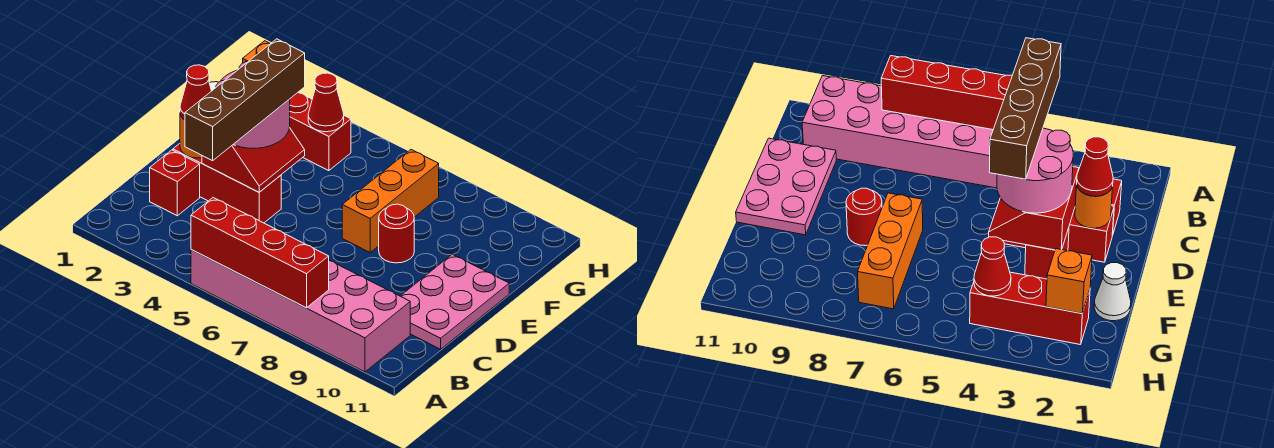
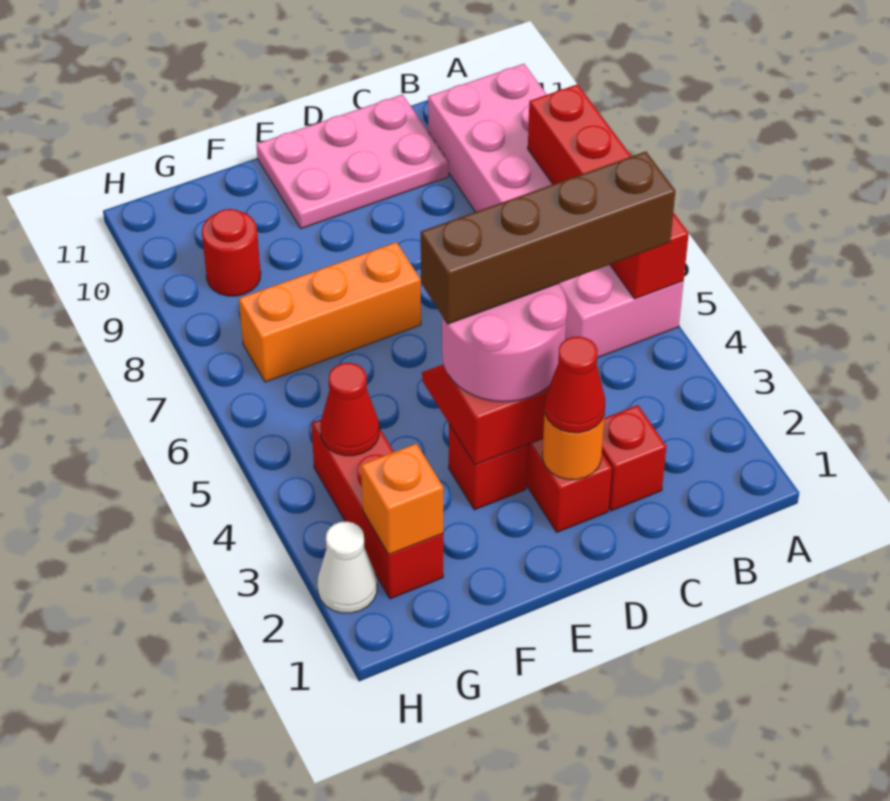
red 1x1 round brick [379,204,414,263] -> red 1x1 round brick moved to [202,209,261,296]
white 1x1 cone [1094,263,1131,321] -> white 1x1 cone moved to [317,521,377,613]

